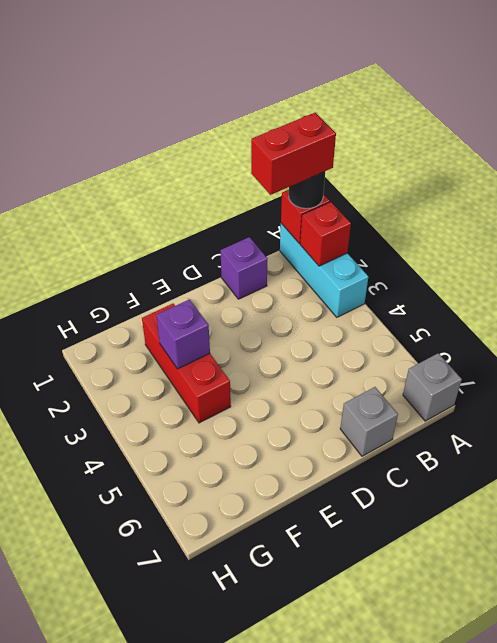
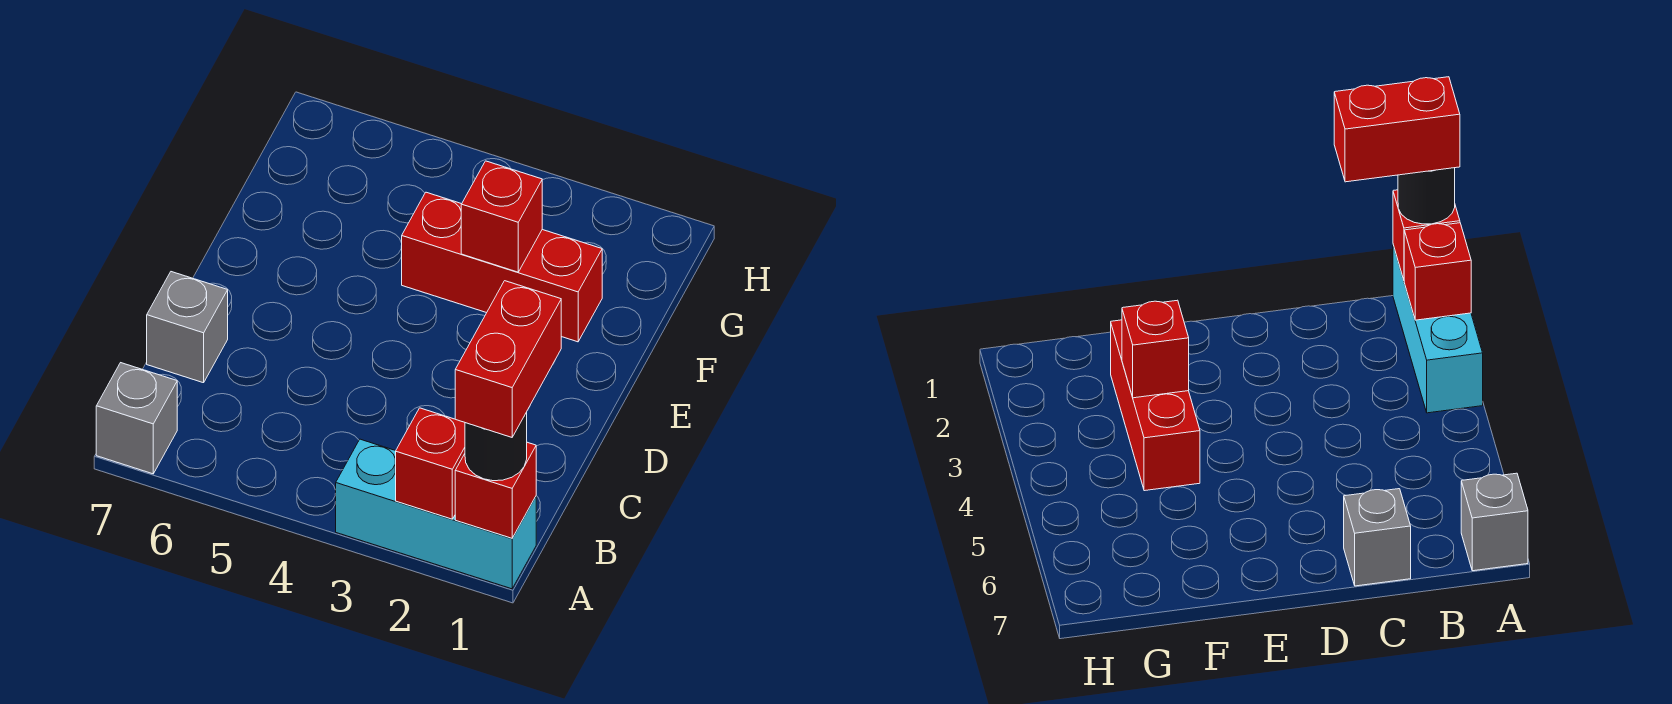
purple 1x1 brick [221,237,267,299] -> none
purple 1x1 brick [156,299,210,369] -> red 1x1 brick [461,161,542,272]

